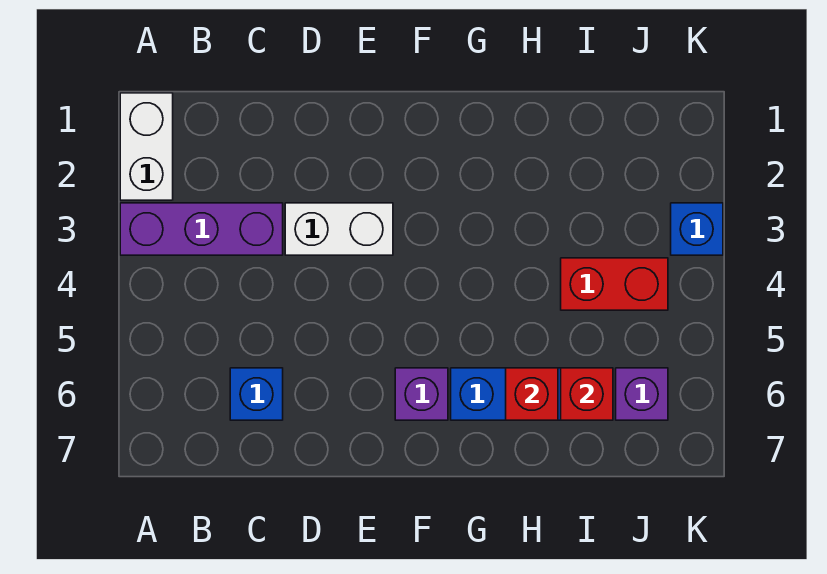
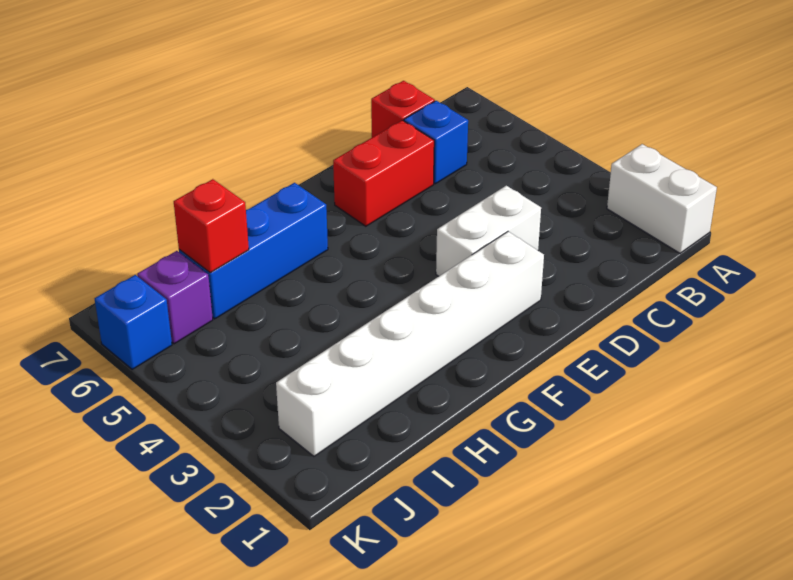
purple 1x3 brick [120,203,283,255] -> none
none -> white 1x6 brick [276,232,544,456]
purple 1x1 brick [395,368,448,420] -> none
red 1x1 brick [506,368,558,420] -> red 1x1 brick moved to [371,81,435,137]
red 1x2 brick [561,258,668,310] -> red 1x2 brick moved to [333,120,434,226]
blue 1x1 brick [671,203,723,255] -> blue 1x1 brick moved to [95,275,172,369]

